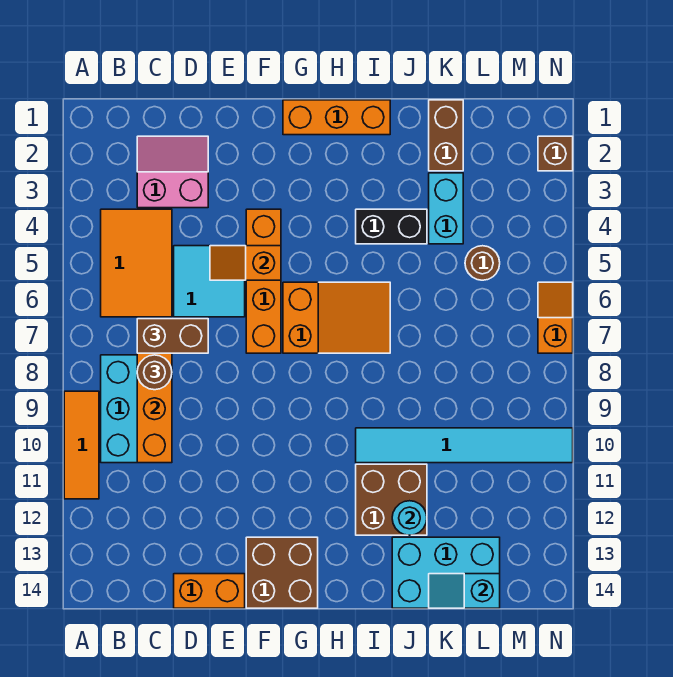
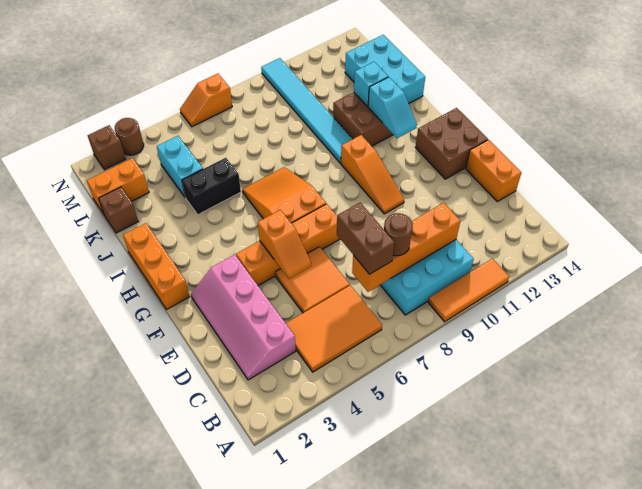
pink 2x2 slope [137,136,208,208] -> pink 2x4 slope [191,254,296,380]
cyan 2x2 tile [174,246,245,317] -> orange 2x2 tile [275,247,350,313]
none -> orange 1x3 slope [341,135,404,214]
black 1x2 brick [356,209,427,244] -> black 1x2 brick turned to [182,158,241,215]
cyan 1x1 round brick [392,501,427,535] -> cyan 1x1 brick [354,62,388,106]
brown 1x2 brick [429,100,463,171] -> brown 1x1 brick [99,187,138,233]
cyan 1x2 brick [429,173,463,244] -> cyan 1x2 brick turned to [157,136,203,197]
cyan 1x2 slope [429,574,500,608] -> cyan 1x2 slope moved to [368,77,417,138]
none -> orange 1x2 brick [87,158,149,214]
brown 1x1 round brick [465,246,500,280] -> brown 1x1 round brick moved to [115,118,144,155]

